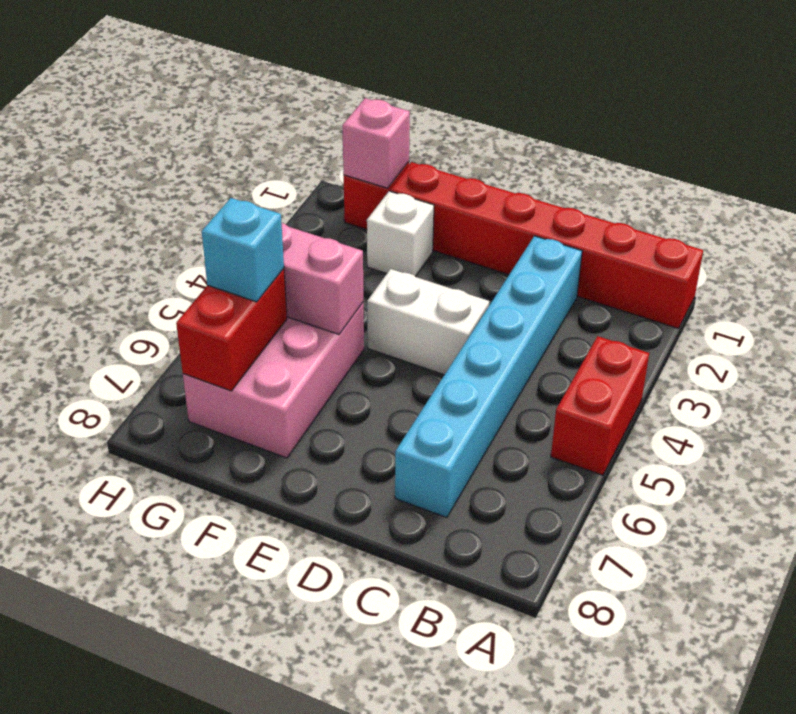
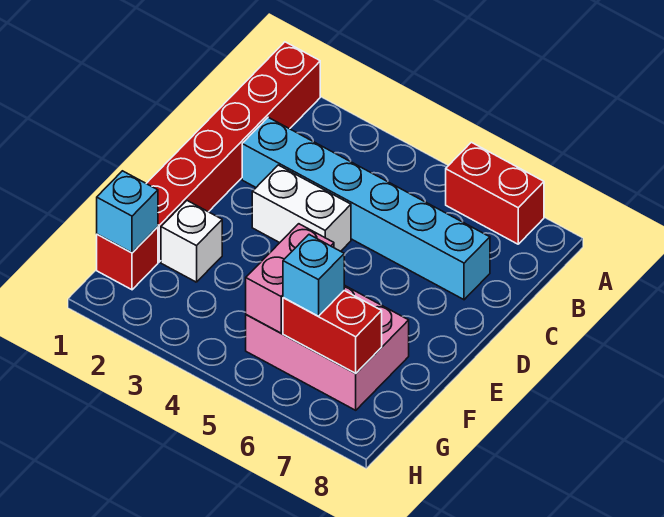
red 1x2 brick [551,336,649,475] -> red 1x2 brick moved to [446,142,544,244]
white 1x2 brick [367,269,489,375] -> white 1x2 brick turned to [252,165,351,251]
pink 1x1 brick [342,98,410,188] -> cyan 1x1 brick [97,171,158,253]

